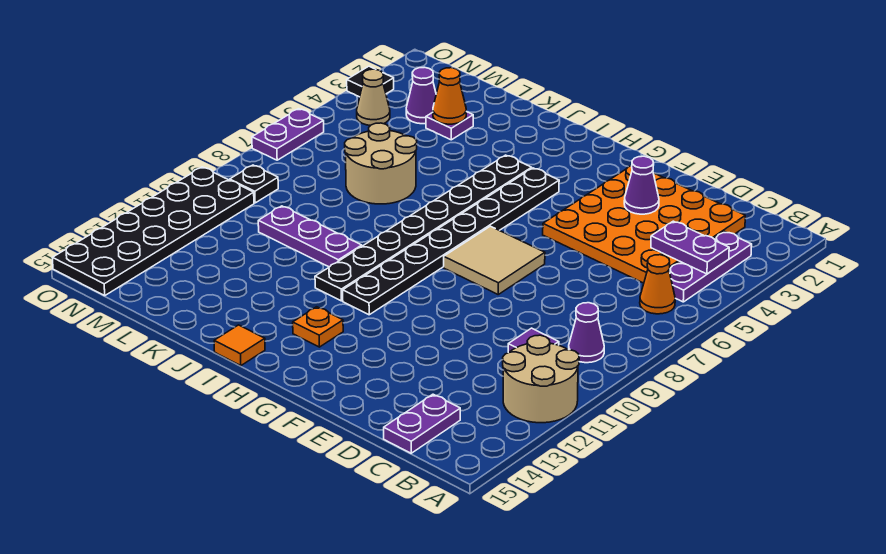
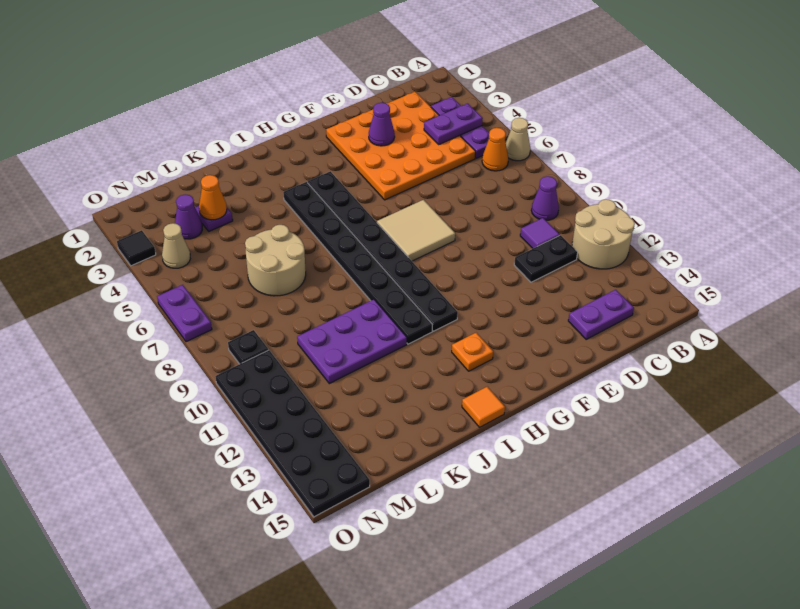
none -> tan 1x1 cone [506,118,530,161]
none -> black 1x2 plate [514,235,578,282]
purple 1x2 plate [384,394,460,453] -> purple 1x2 plate turned to [568,290,634,339]
purple 1x3 plate [258,206,362,267] -> purple 2x3 plate [297,300,407,384]

